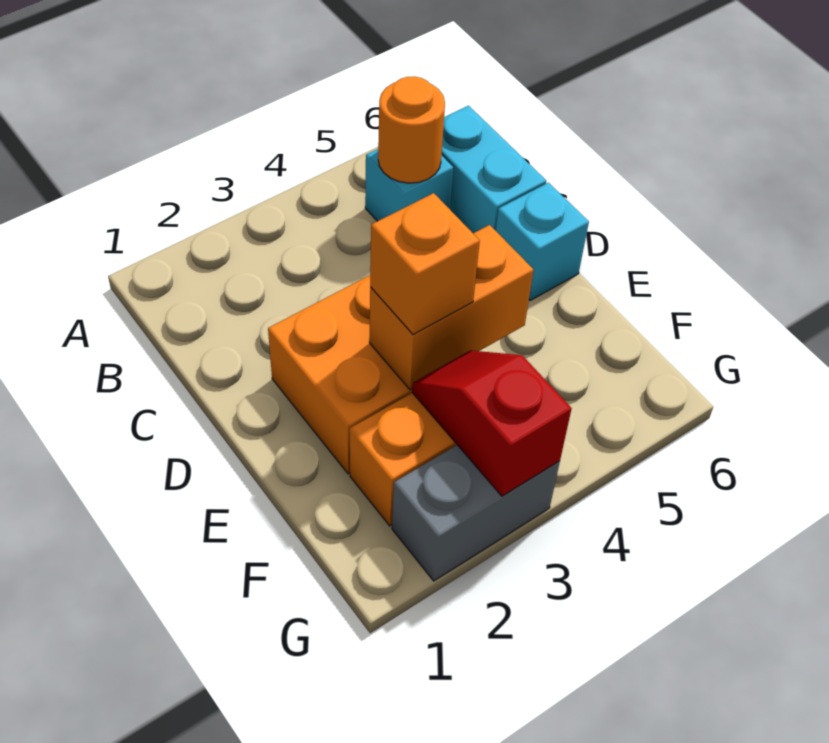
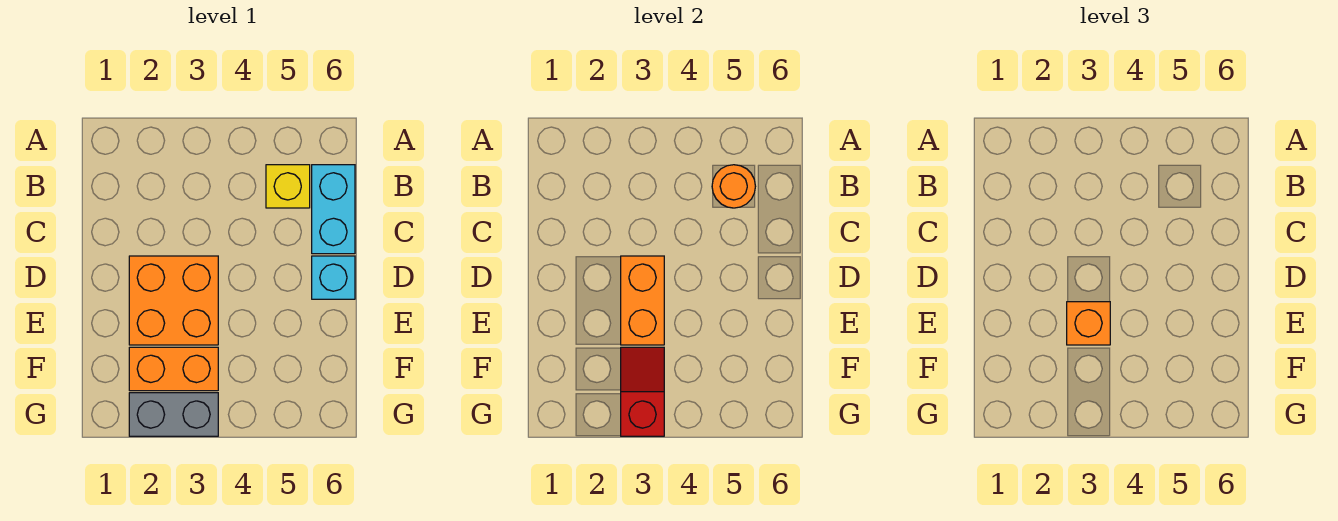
cyan 1x1 brick [365,149,453,221] -> yellow 1x1 brick [266,165,310,208]
orange 1x2 brick [369,225,534,390] -> orange 1x2 brick turned to [621,256,664,345]

